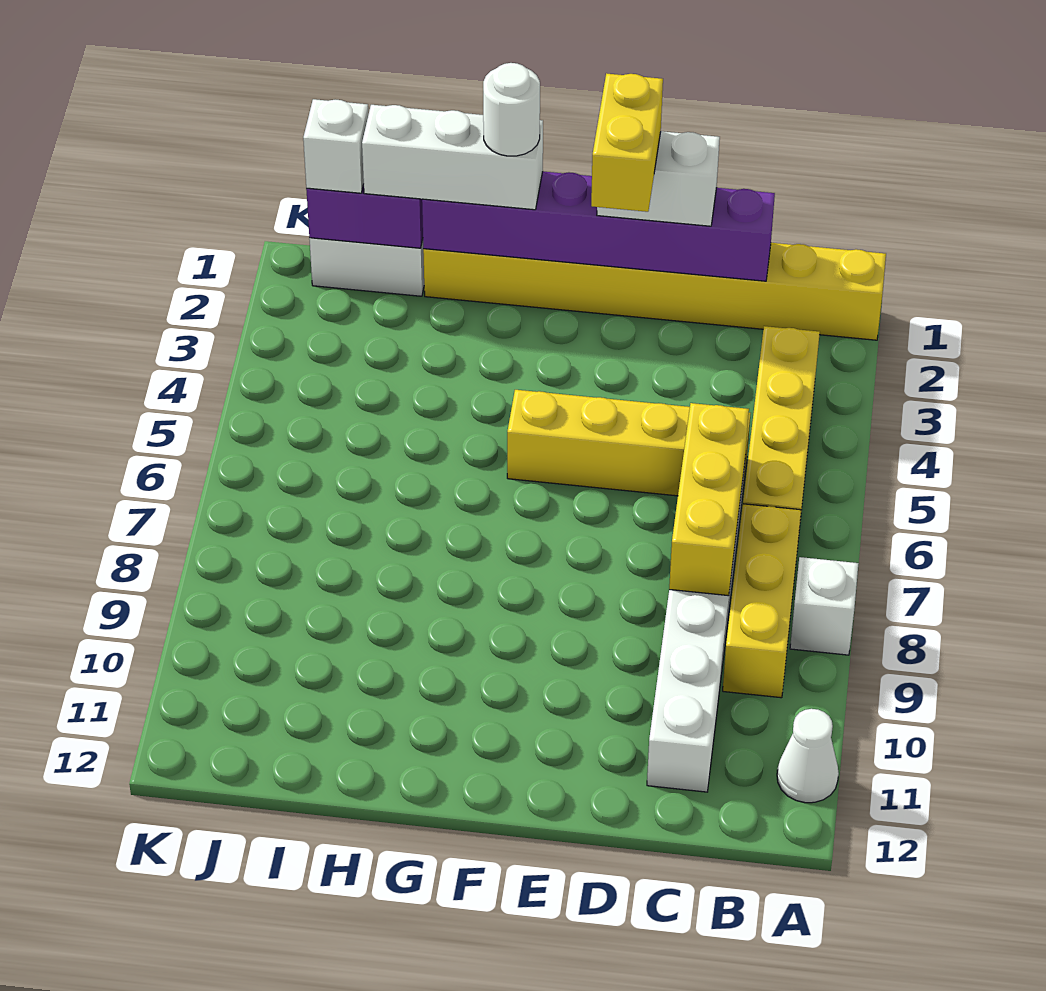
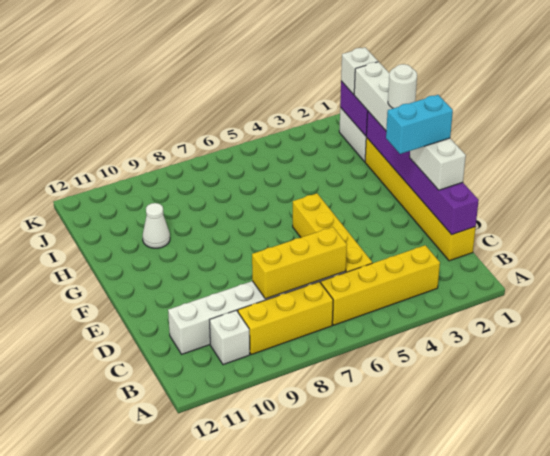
yellow 1x8 brick [423,243,886,340] -> yellow 1x6 brick [365,137,476,261]
white 1x1 brick [790,557,859,655] -> white 1x1 brick moved to [210,310,250,365]
white 1x1 cone [777,709,839,803] -> white 1x1 cone moved to [143,203,170,248]
yellow 1x2 brick [591,73,663,212] -> cyan 1x2 brick [386,95,453,154]

